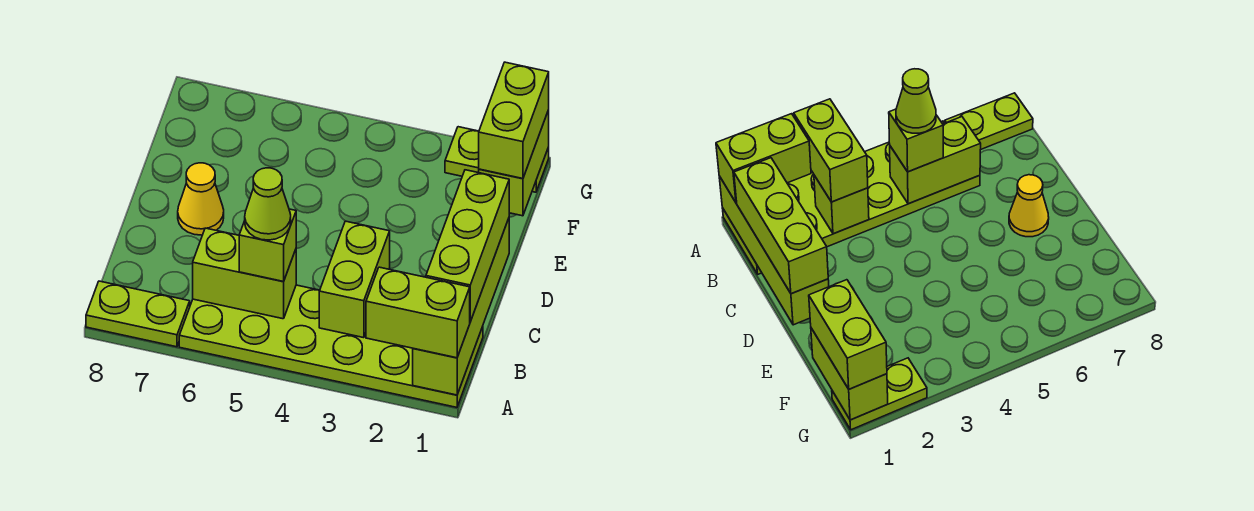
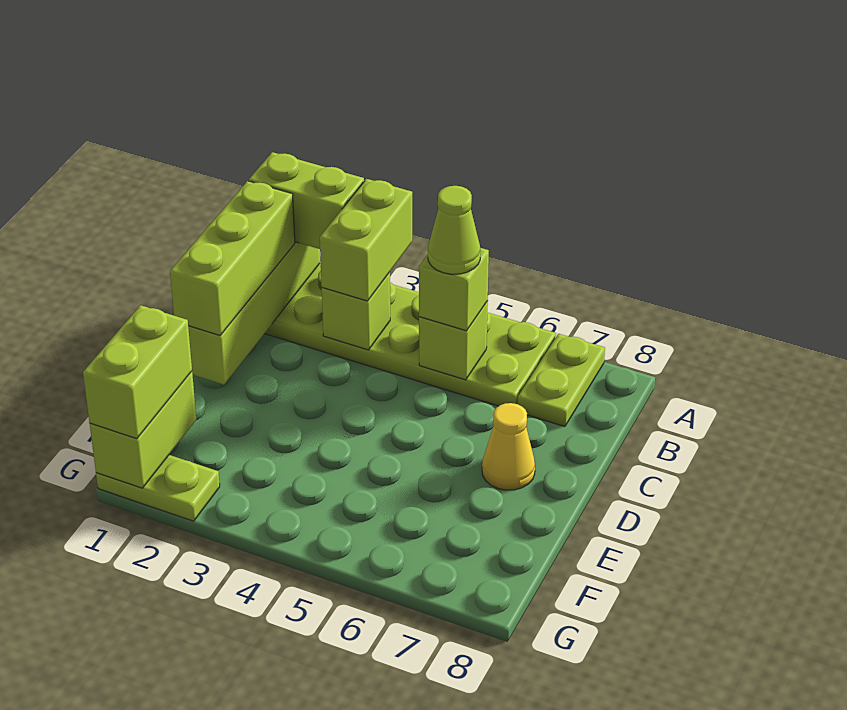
lime 1x2 plate [86,281,190,347] -> lime 1x2 plate turned to [518,334,605,427]
lime 1x2 brick [193,228,296,319] -> lime 1x1 brick [419,301,488,380]

